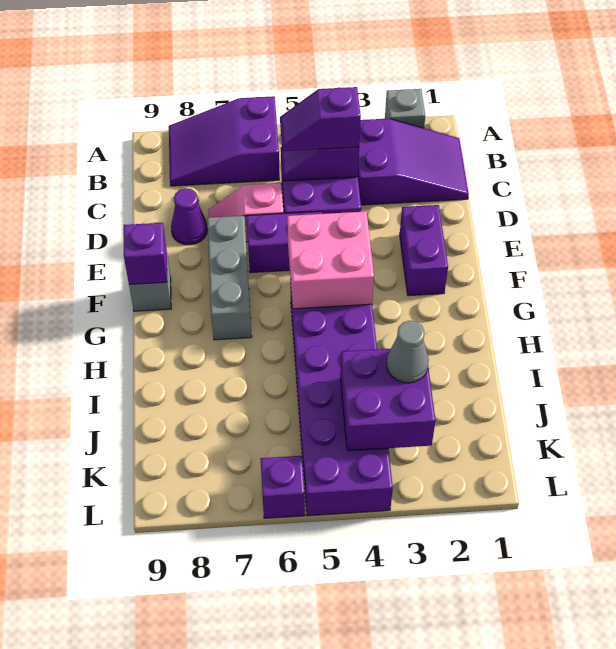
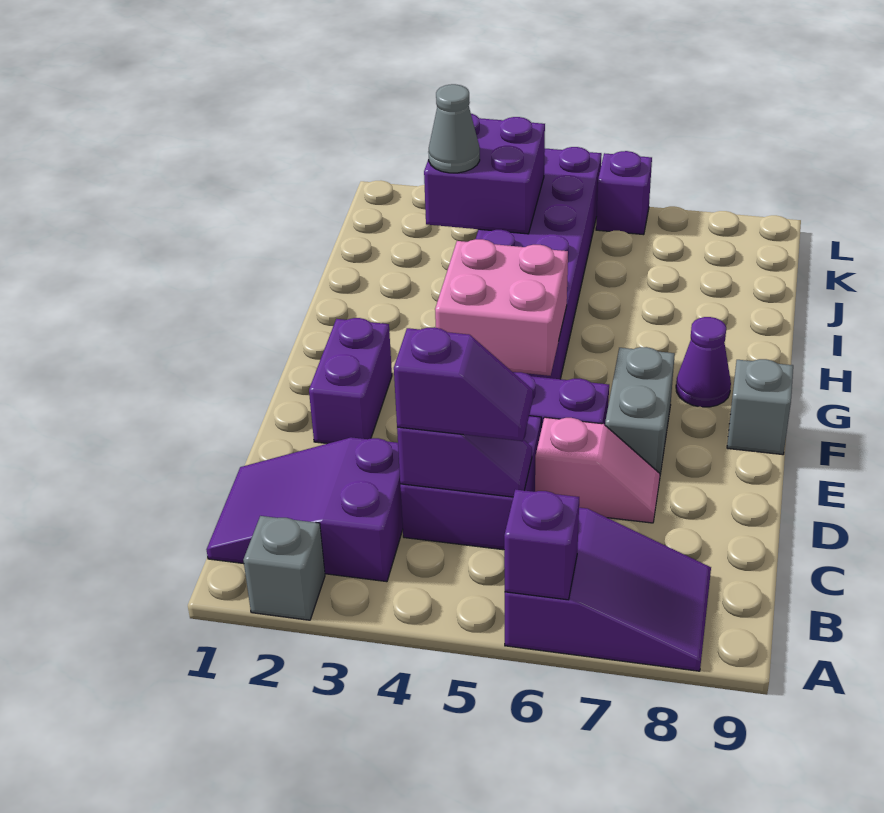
purple 1x1 cone [171,188,208,245] -> purple 1x1 cone moved to [676,317,731,407]
grey 1x3 brick [207,216,252,340] -> grey 1x2 brick [605,347,675,480]
purple 1x1 brick [124,223,167,285] -> purple 1x1 brick moved to [504,490,579,600]

